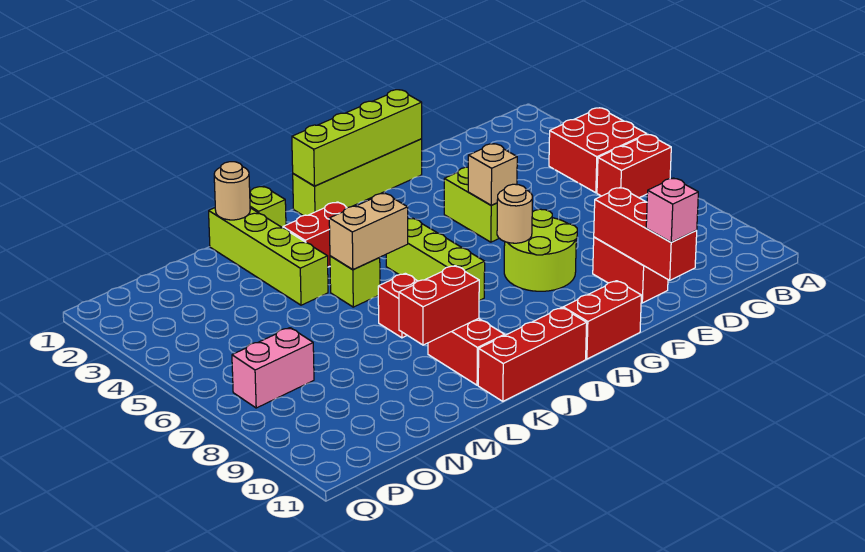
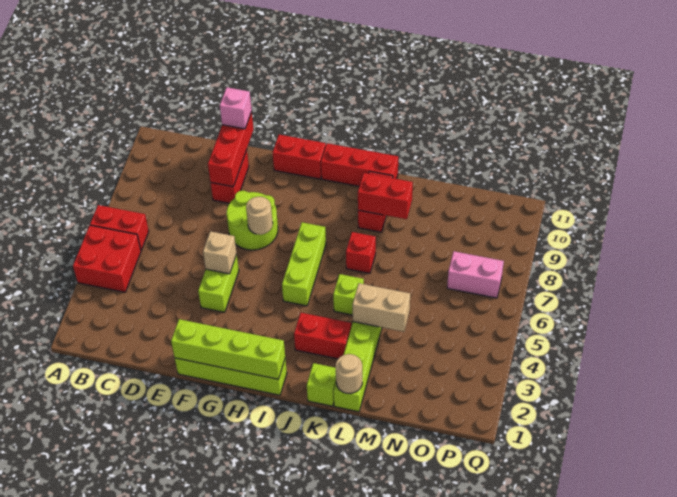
tan 1x2 brick [329,193,408,270] -> tan 1x2 brick moved to [353,283,410,332]

